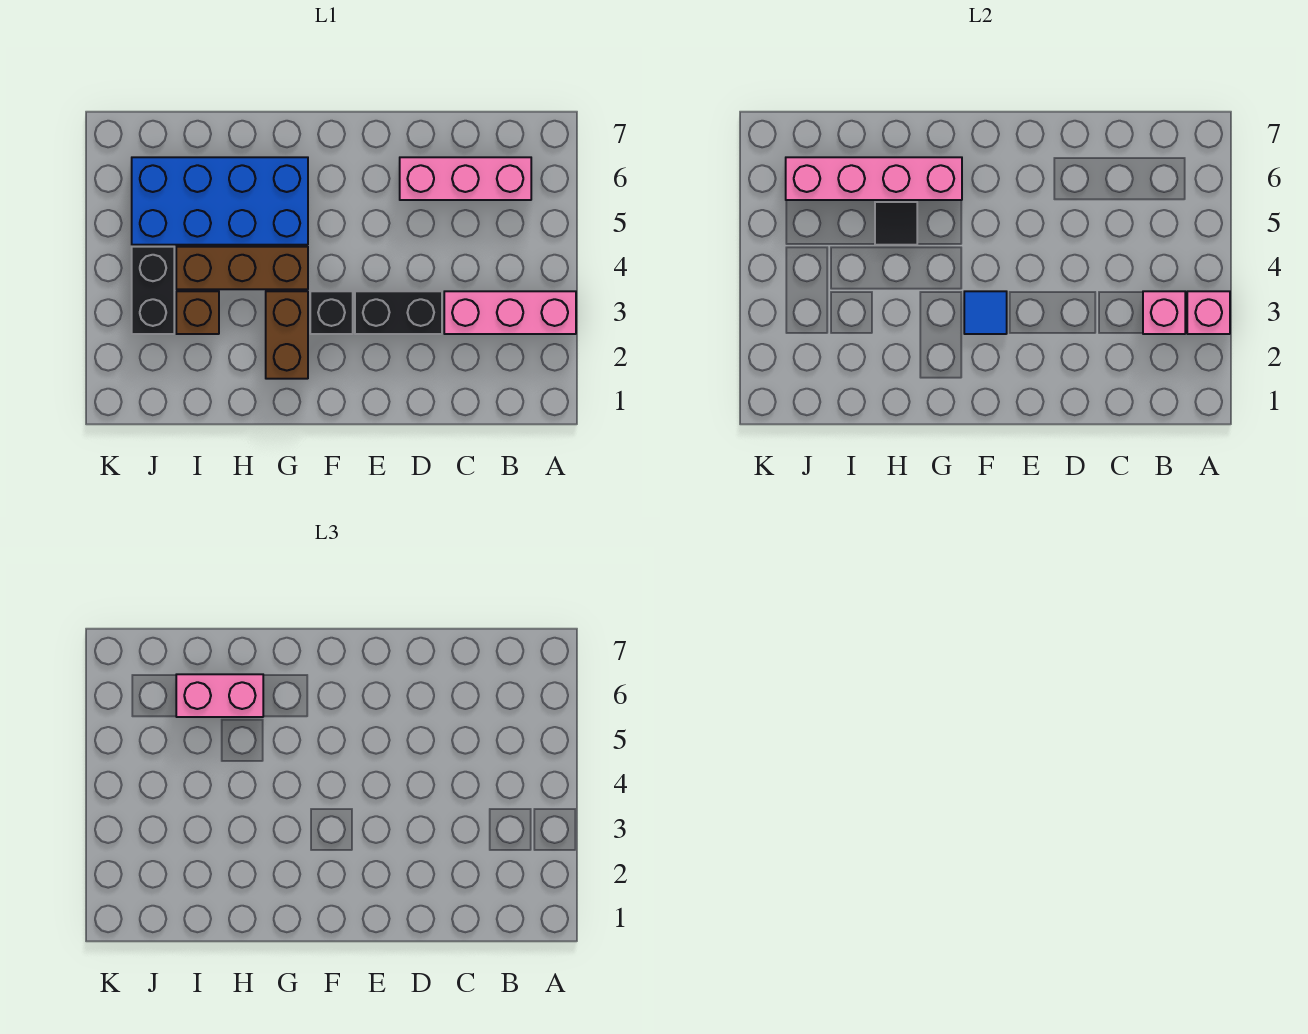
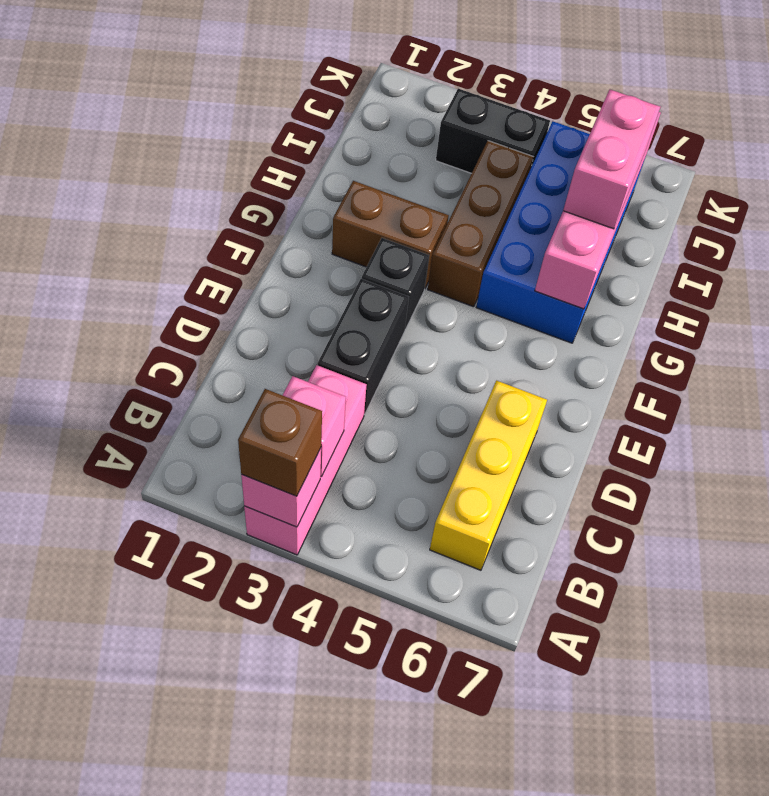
pink 1x3 brick [400,157,531,200] -> yellow 1x3 brick [430,381,547,570]
blue 1x1 tile [964,291,1007,334] -> none
black 1x1 tile [875,202,917,245] -> none
brown 1x1 brick [176,291,219,334] -> brown 1x1 brick moved to [238,389,322,496]

